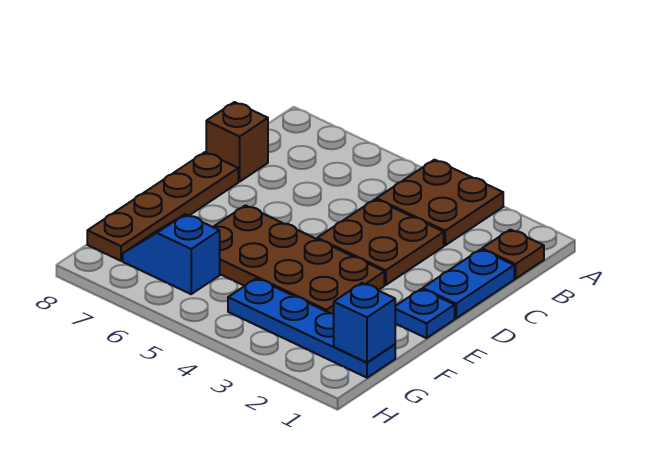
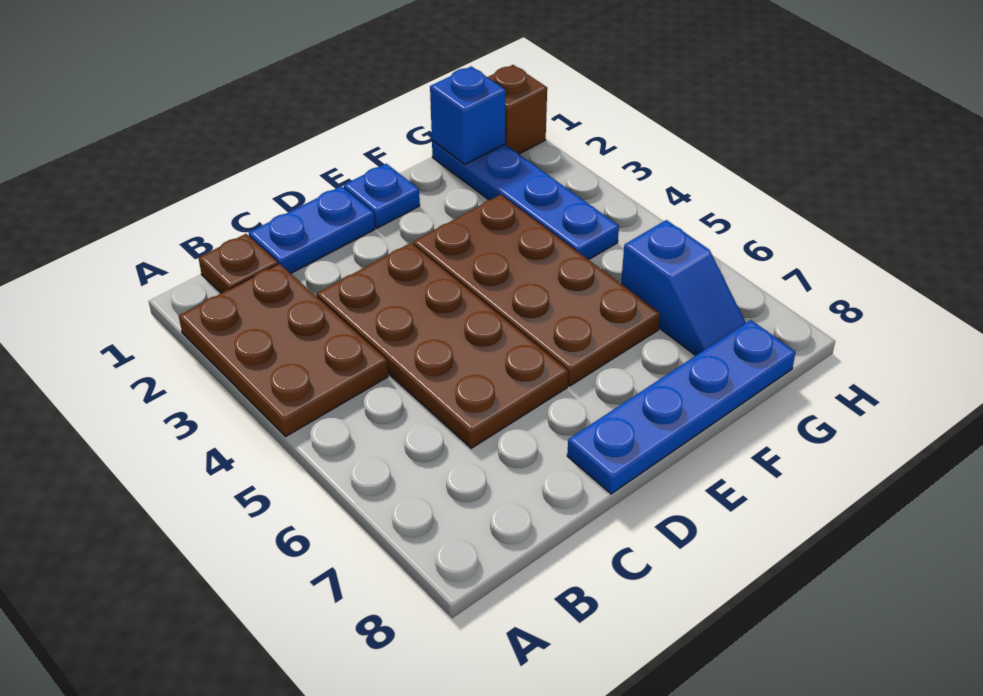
brown 2x2 plate [377,160,503,245] -> brown 2x3 plate [179,264,388,436]
brown 2x2 plate [317,199,444,285] -> brown 2x4 plate [317,243,568,448]
brown 1x1 brick [206,102,268,182] -> brown 1x1 brick moved to [488,65,547,154]
brown 1x4 plate [87,152,238,261] -> blue 1x4 plate [567,320,796,494]

